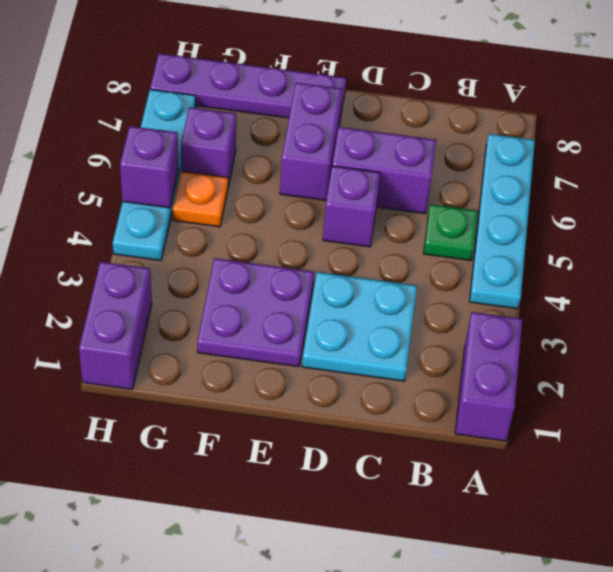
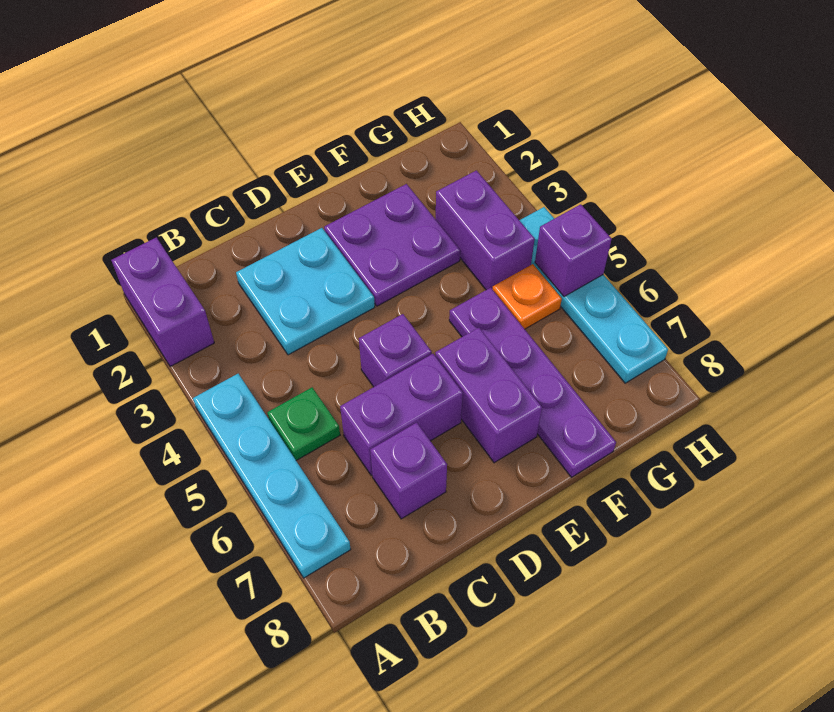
purple 1x4 plate [150,53,346,119] -> purple 1x4 plate turned to [449,288,616,477]
purple 1x1 brick [181,107,236,187] -> purple 1x1 brick moved to [370,423,447,519]
purple 1x2 brick [79,262,152,390] -> purple 1x2 brick moved to [436,170,535,290]

